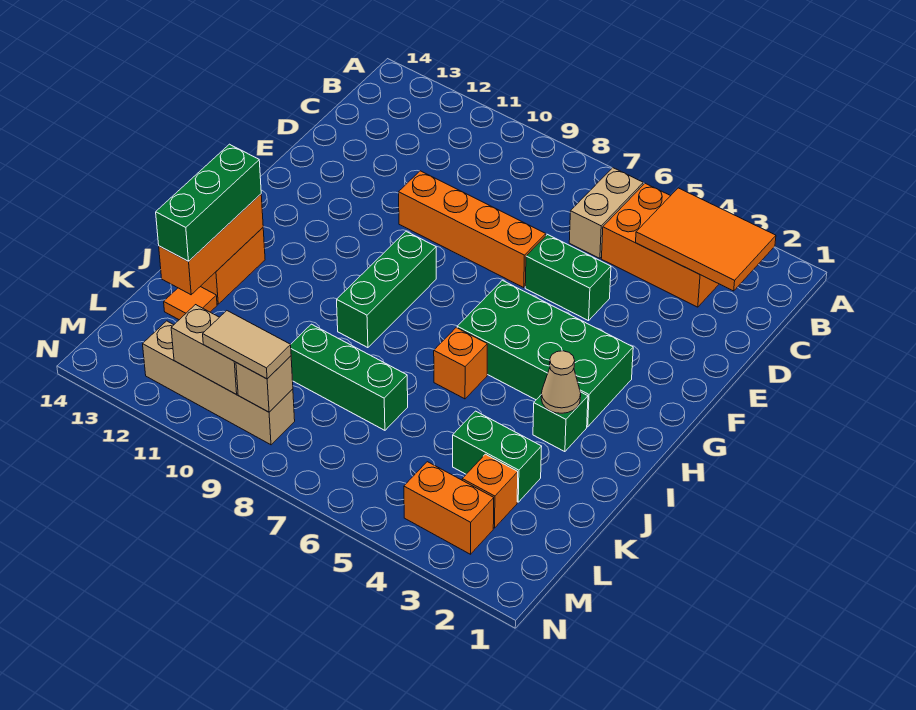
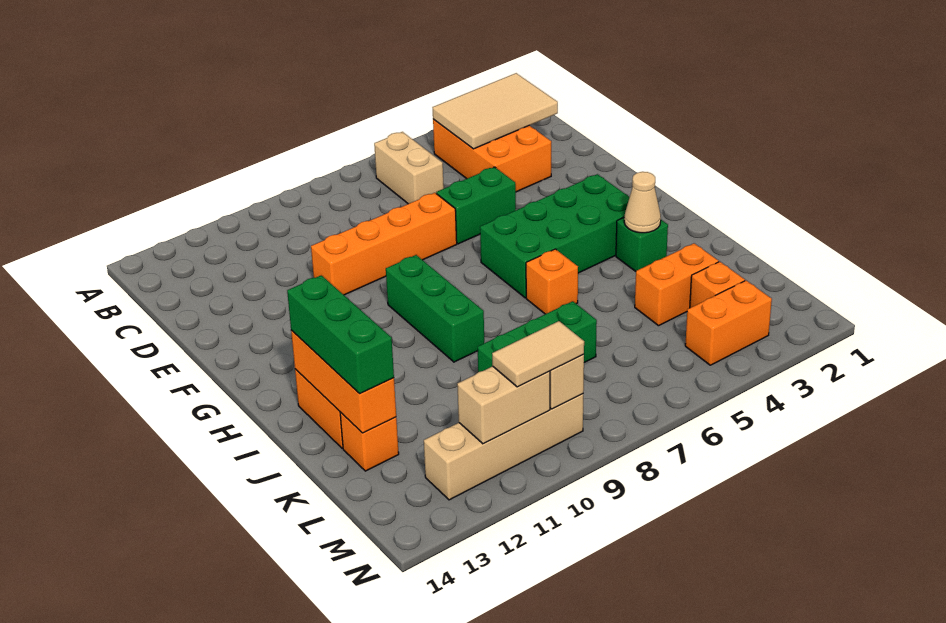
orange 2x3 tile [636,188,776,291] -> tan 2x3 tile [432,73,558,149]
orange 2x3 brick [601,183,719,307] -> orange 2x3 brick turned to [433,119,551,192]
green 1x2 brick [453,411,542,502] -> orange 1x2 brick [635,243,719,326]
orange 1x1 tile [164,287,217,320] -> orange 1x1 brick [340,412,399,471]

